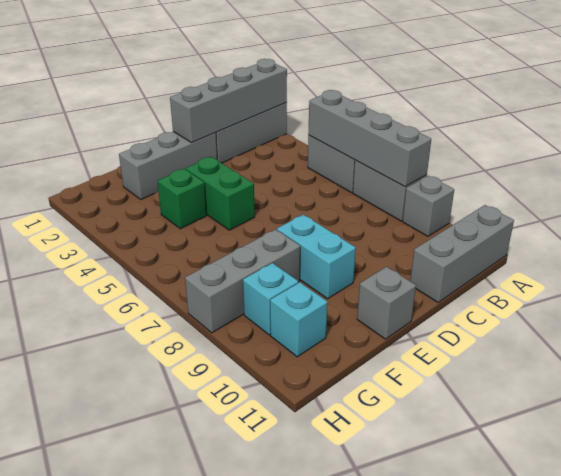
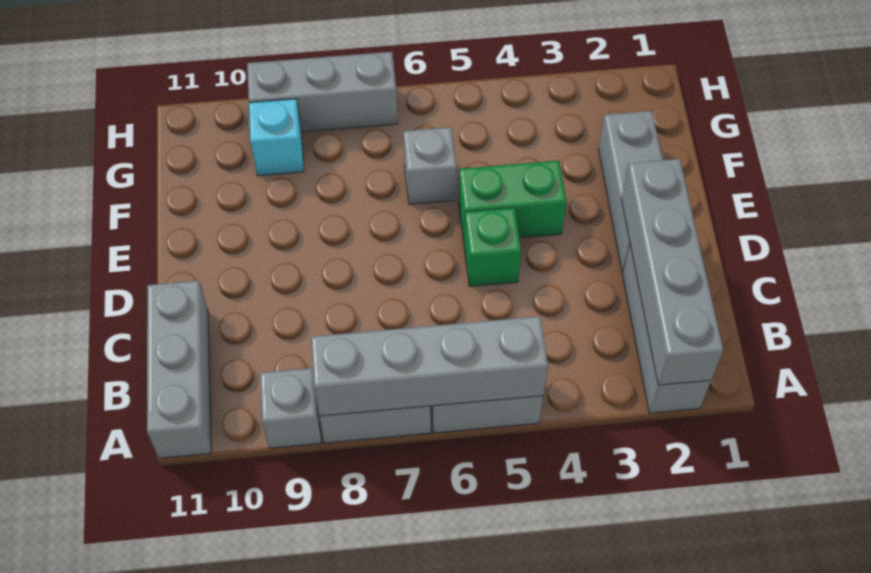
cyan 1x2 brick [277,215,356,299] -> none
grey 1x1 brick [357,267,416,339] -> grey 1x1 brick moved to [403,127,457,204]
green 1x1 brick [158,169,207,229] -> green 1x1 brick moved to [464,208,521,286]
grey 1x3 brick [185,229,300,333] -> grey 1x3 brick turned to [247,52,398,132]
cyan 1x1 brick [270,282,328,357] -> none

